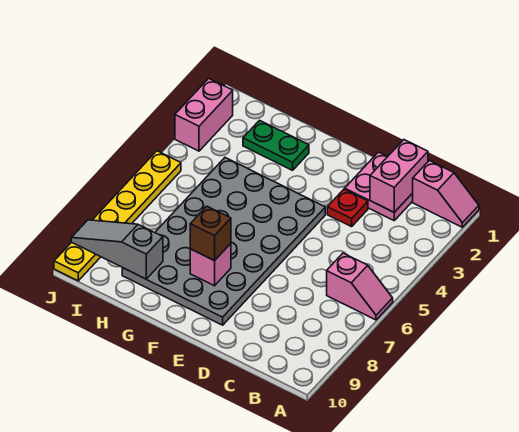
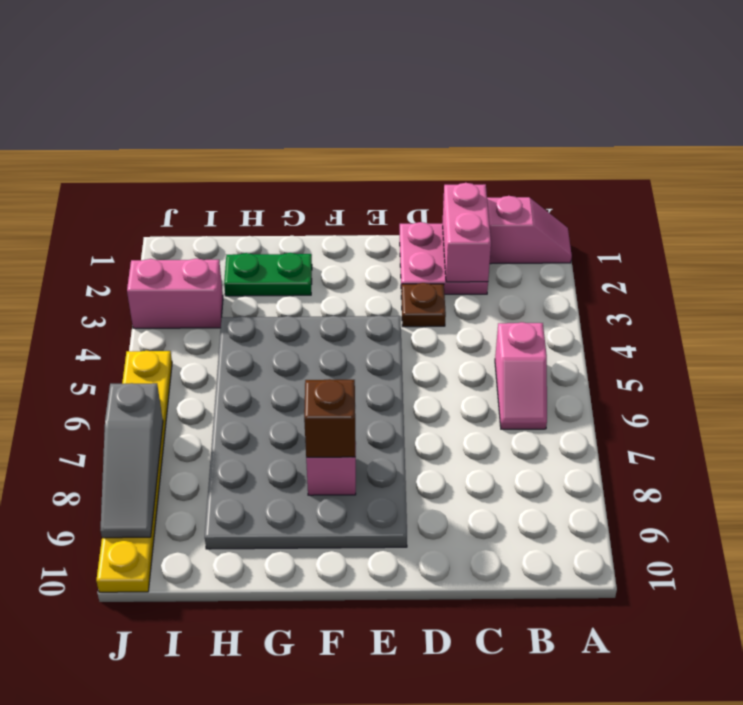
pink 1x2 slope [327,253,393,320] -> pink 1x2 slope turned to [495,322,547,429]
red 1x1 plate [327,189,368,227] -> brown 1x1 plate [401,283,446,327]
grey 1x3 slope [71,220,163,279] -> grey 1x3 slope turned to [100,383,163,538]
pink 1x2 brick [175,78,233,151] -> pink 1x2 brick turned to [127,259,223,328]

